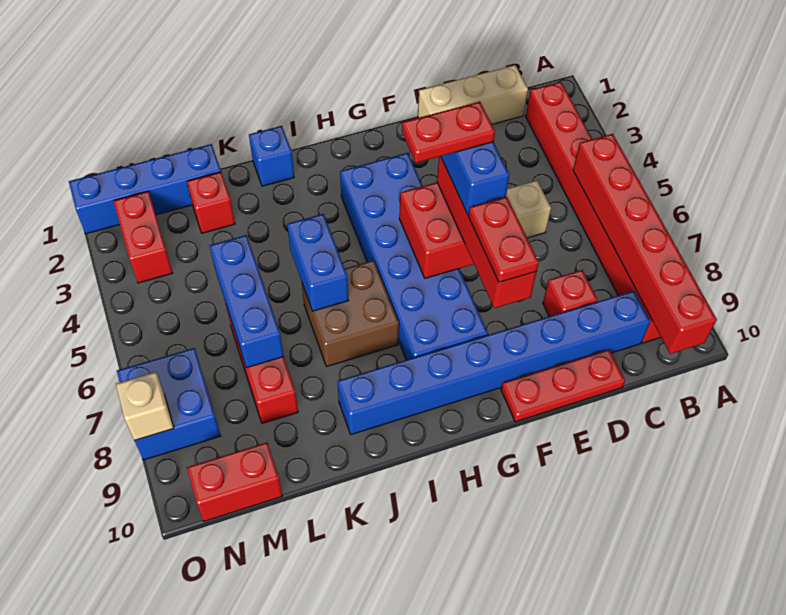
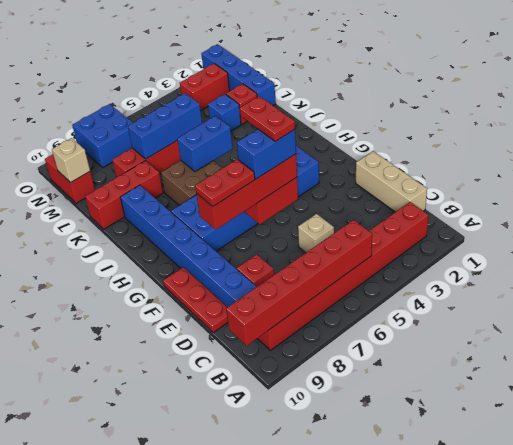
blue 1x1 brick [249,126,294,186] -> blue 1x1 brick moved to [208,94,241,131]
none -> red 1x3 brick [85,161,163,229]
tan 1x1 brick [116,372,174,440] -> tan 1x1 brick moved to [52,138,90,182]

